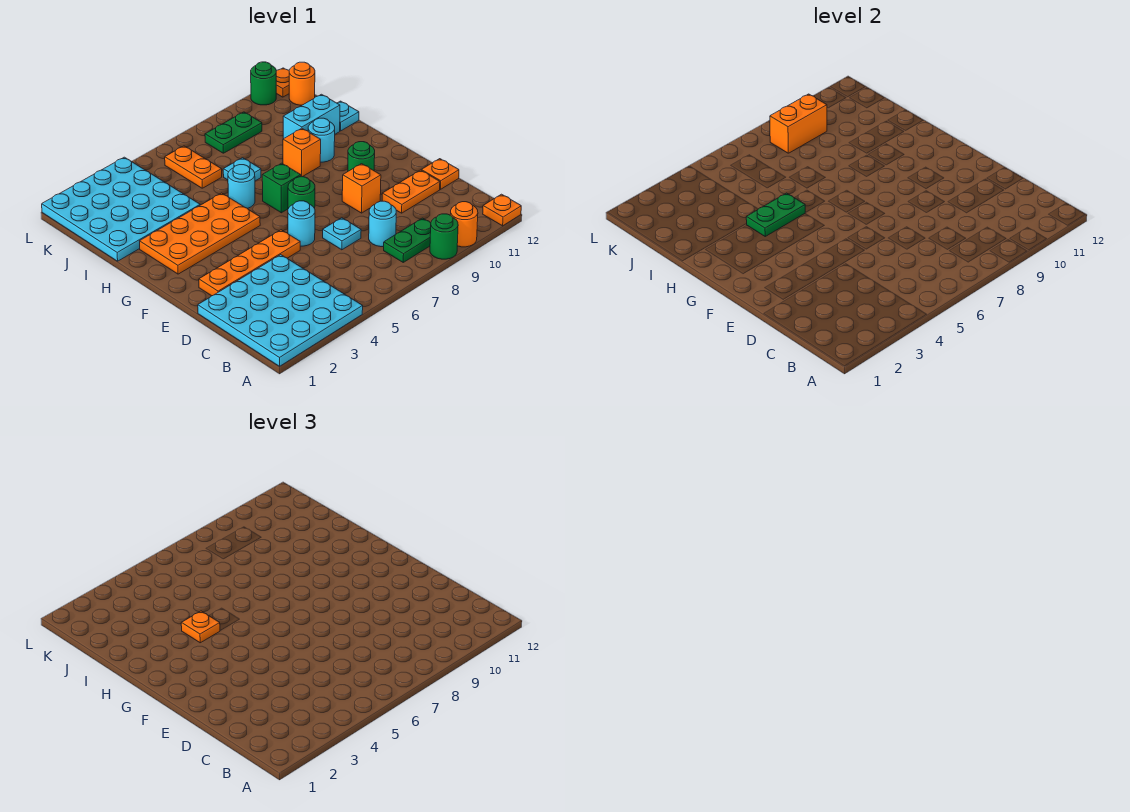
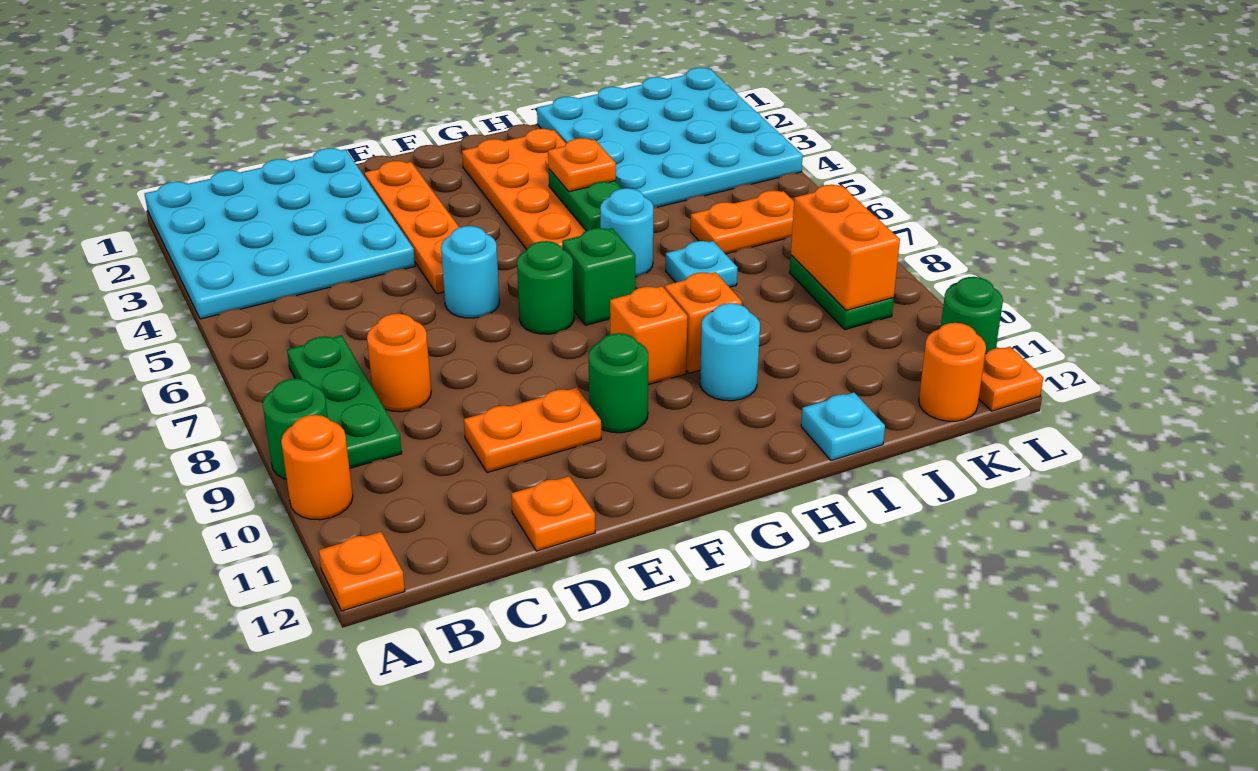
green 1x2 plate [384,218,431,262] -> green 1x3 plate [287,335,402,468]
cyan 1x1 round brick [369,201,396,247] -> orange 1x1 round brick [367,314,431,412]
cyan 1x1 plate [323,218,361,250] -> none
orange 1x2 plate [382,170,440,213] -> orange 1x2 plate turned to [464,388,601,473]
orange 1x1 brick [342,164,381,213] -> orange 1x1 brick moved to [610,286,687,385]
cyan 1x2 brick [283,94,340,139] -> none

